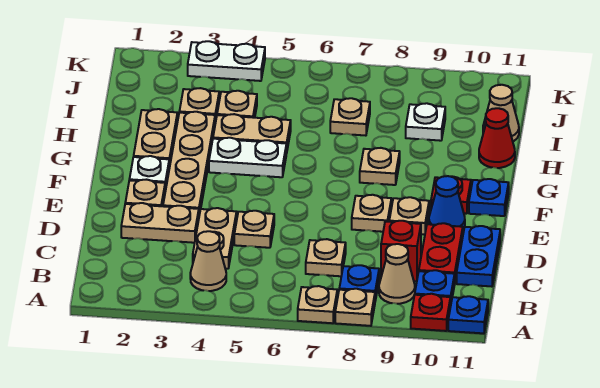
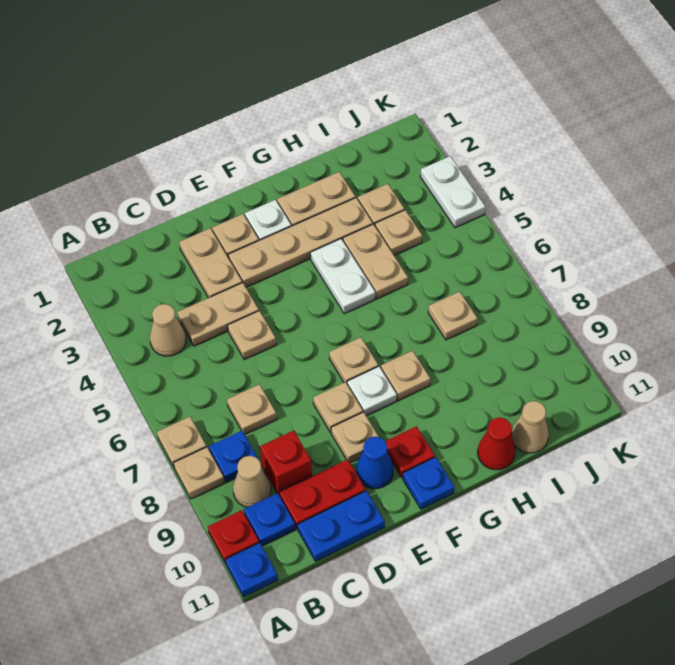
none -> tan 1x1 plate [329,337,378,383]
white 1x1 plate [406,103,445,141] -> white 1x1 plate moved to [347,366,397,416]

